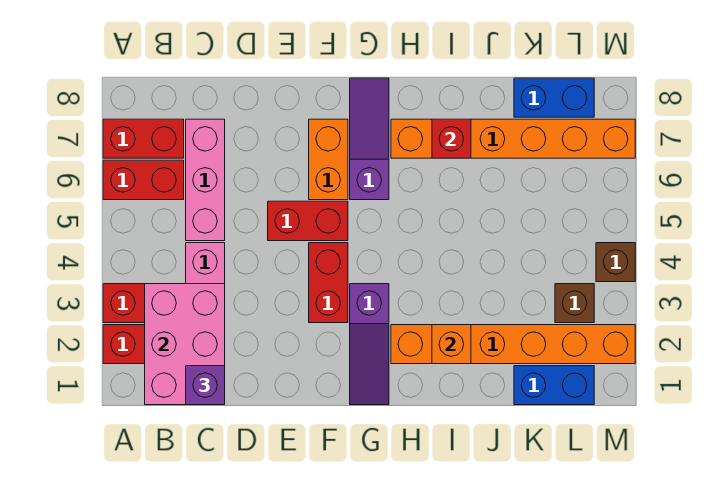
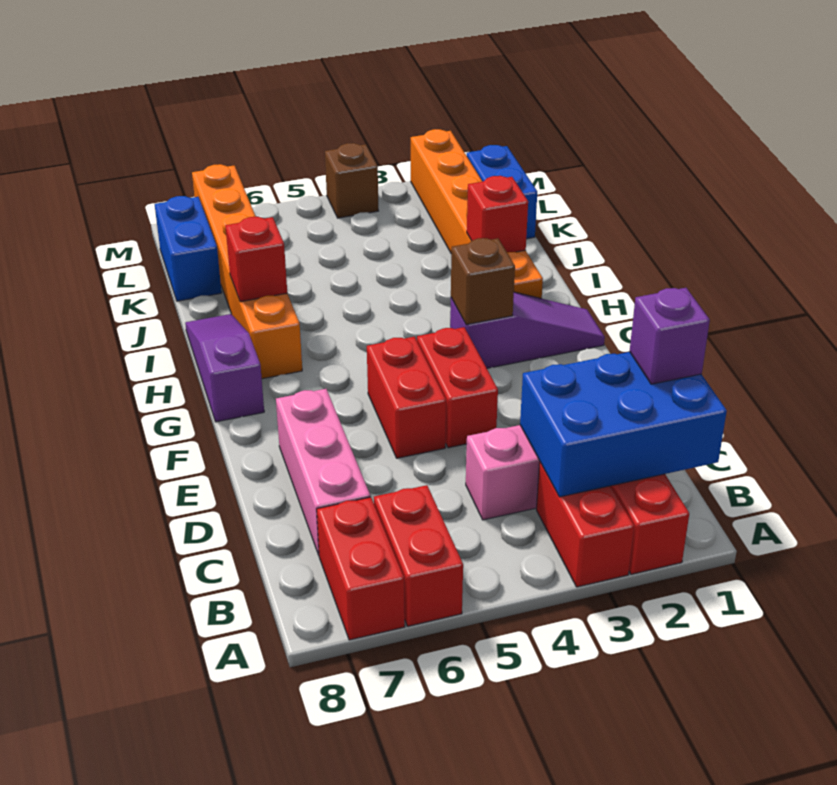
pink 2x3 brick [145,284,225,405] -> blue 2x3 brick [520,352,727,497]
pink 1x3 brick [186,119,225,241] -> pink 1x3 brick turned to [276,389,370,555]
red 1x2 brick [309,243,348,323] -> red 1x2 brick turned to [417,327,498,448]
orange 1x2 brick [309,119,348,200] -> none
purple 1x3 slope [350,78,389,200] -> purple 1x3 slope turned to [185,314,264,422]
orange 1x1 brick [432,325,471,364] -> red 1x1 brick [467,176,528,252]
brown 1x1 brick [555,284,594,323] -> brown 1x1 brick moved to [451,238,515,325]

